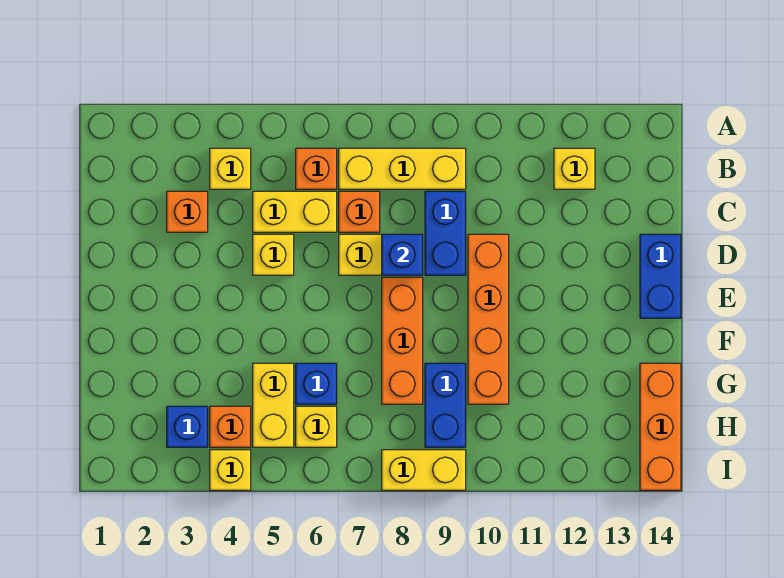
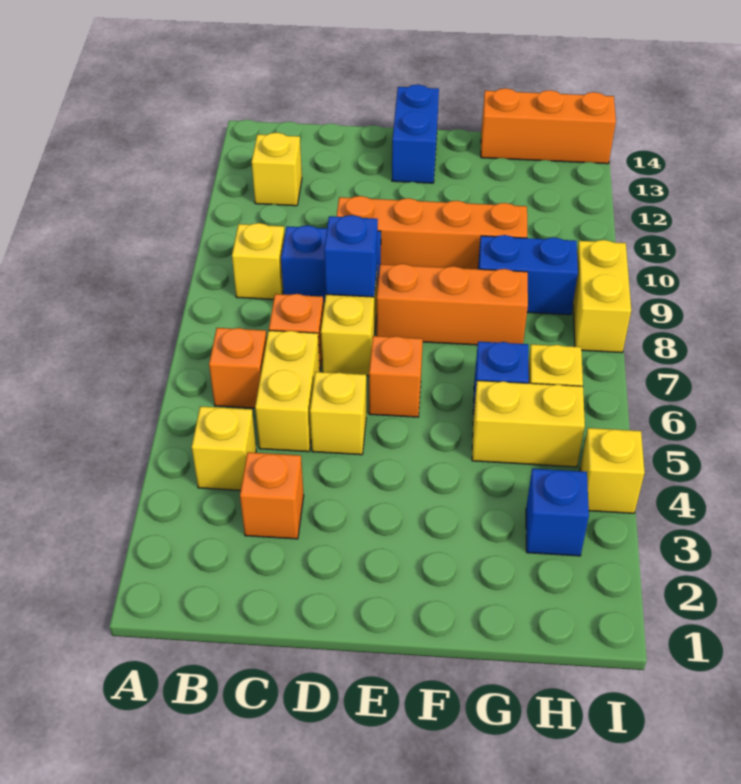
yellow 1x3 brick [339,148,466,189] -> yellow 1x1 brick [232,223,285,299]
blue 1x2 brick [640,234,681,318] -> blue 1x2 brick turned to [392,85,439,183]
orange 1x1 brick [210,406,251,447] -> orange 1x1 brick moved to [369,336,423,417]

